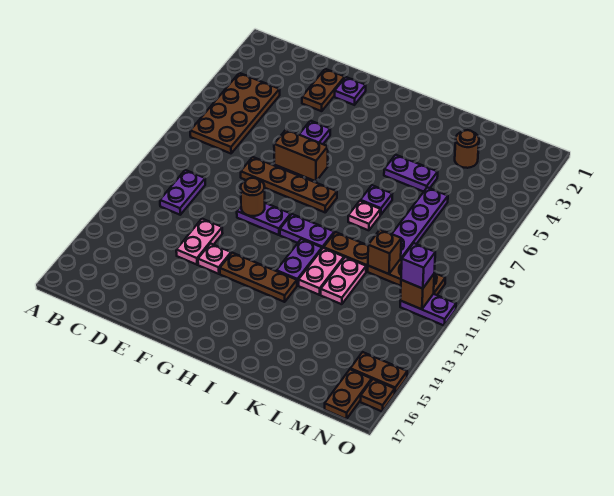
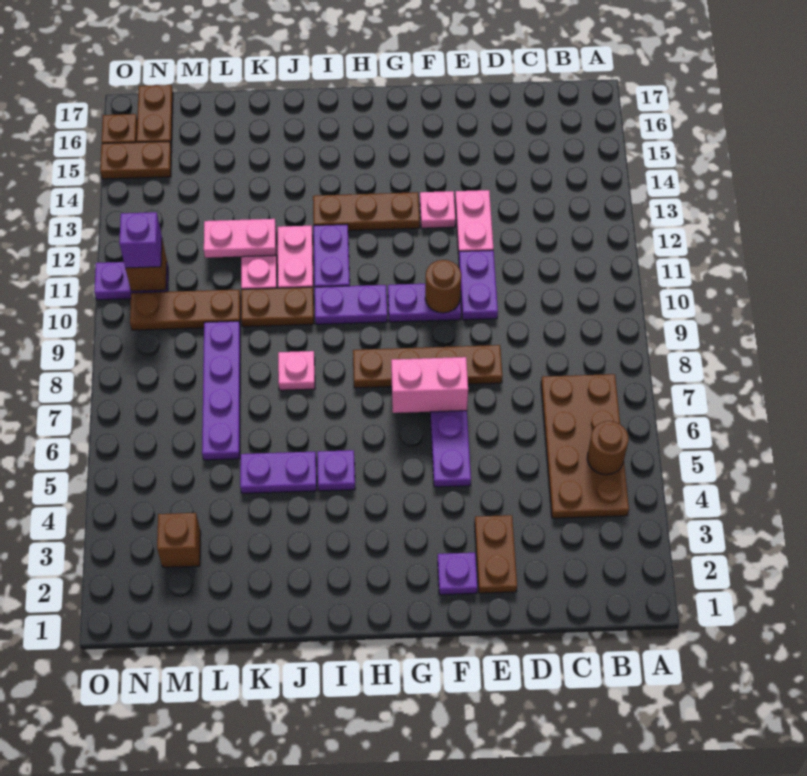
purple 1x2 plate [160,170,205,215] -> purple 1x2 plate moved to [459,250,498,320]
brown 1x2 brick [274,130,328,181] -> pink 1x2 brick [391,357,468,413]
purple 1x1 plate [360,185,392,215] -> purple 1x1 plate moved to [317,450,355,491]
none -> pink 1x2 plate [204,219,276,258]
brown 1x1 round brick [455,130,479,168] -> brown 1x1 round brick moved to [587,421,629,475]
brown 1x1 brick [368,230,401,274] -> brown 1x1 brick moved to [157,513,201,567]

